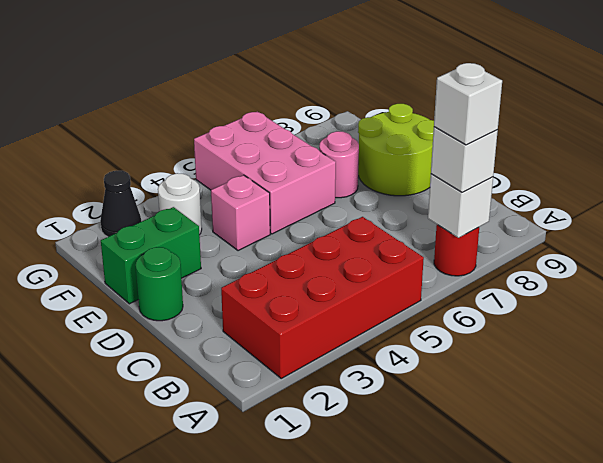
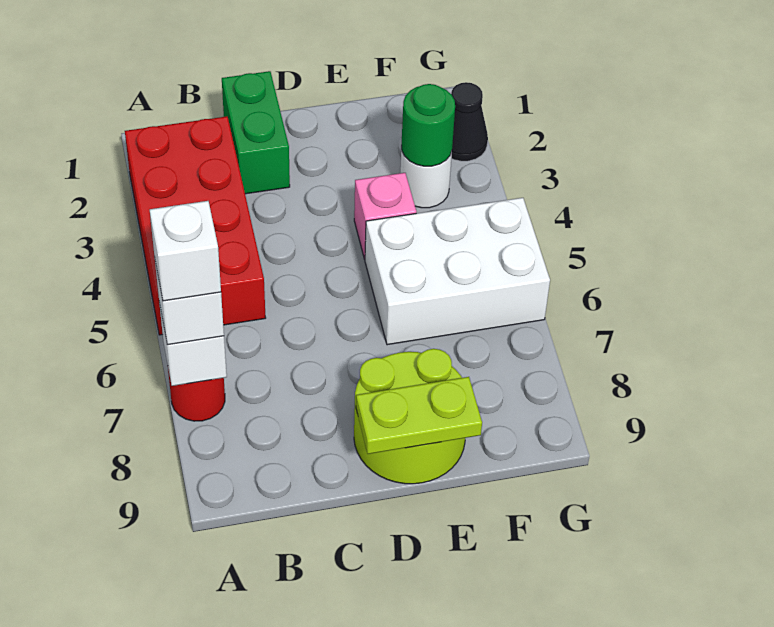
green 1x1 round brick [136,247,183,321] -> green 1x1 round brick moved to [401,84,455,166]
none -> lime 1x2 plate [356,377,482,454]
green 1x2 brick [101,207,201,304] -> green 1x2 brick moved to [222,71,290,194]
pink 2x3 brick [194,111,336,234] -> white 2x3 brick [365,198,550,345]
pink 1x1 round brick [319,131,359,198] -> none

